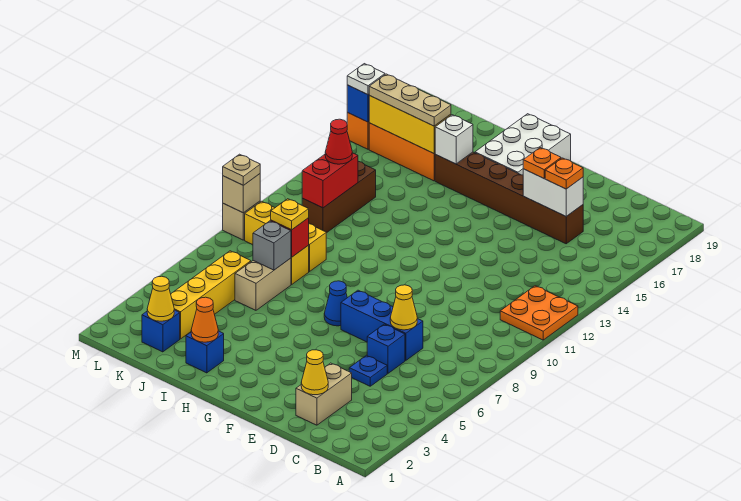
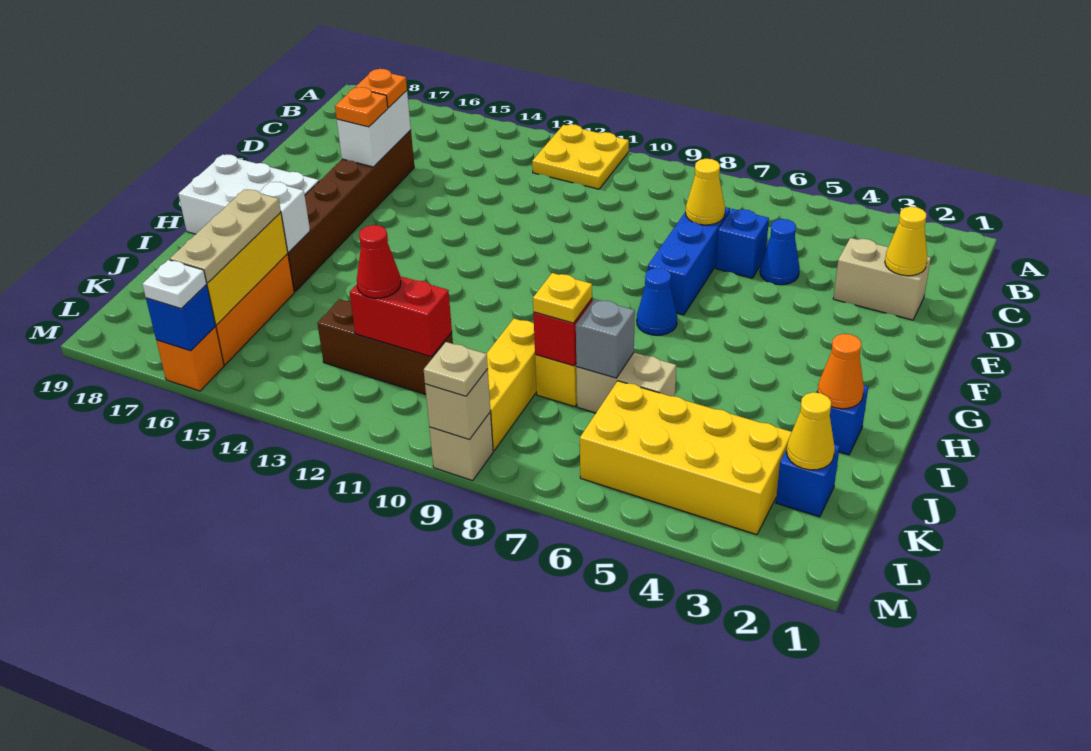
orange 2x2 plate [500,286,578,340] -> yellow 2x2 plate [532,124,629,189]
blue 1x1 plate [349,355,387,386] -> blue 1x1 cone [760,219,800,285]
yellow 1x4 brick [171,251,251,339] -> yellow 2x4 brick [580,381,792,535]

